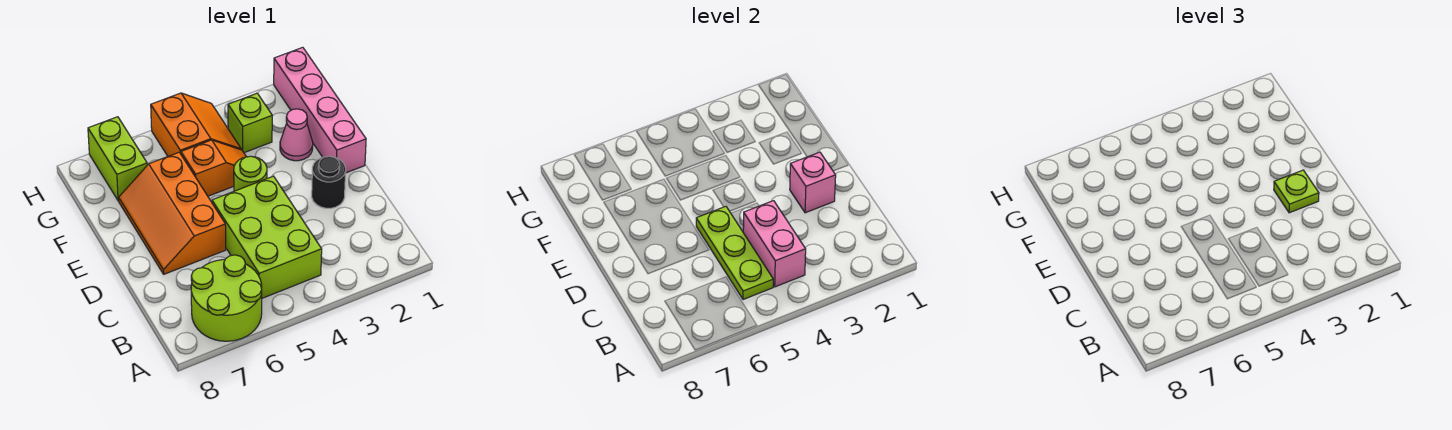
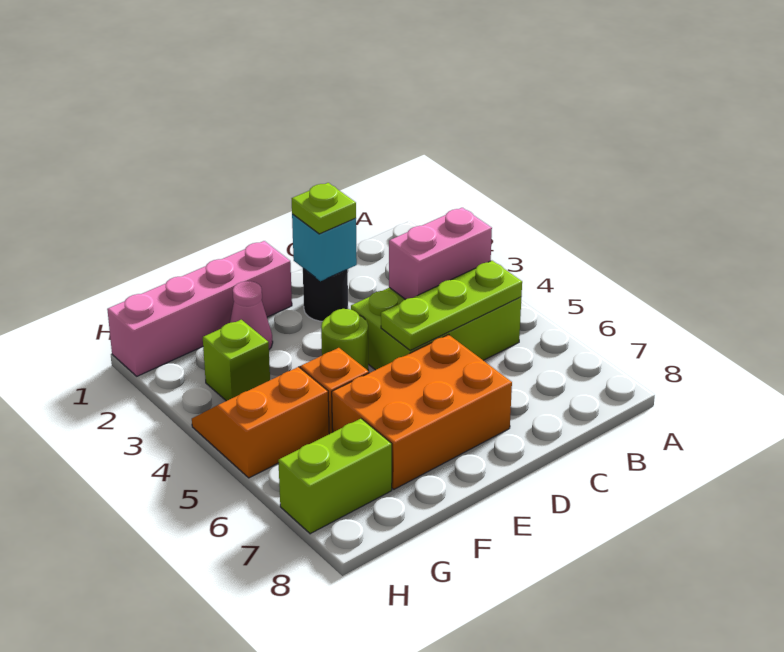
lime 2x2 round brick [191,255,262,341] -> none
pink 1x1 brick [790,152,836,213] -> cyan 1x1 brick [292,214,357,281]
orange 2x3 slope [119,152,226,274] -> orange 2x3 brick [332,335,512,489]

